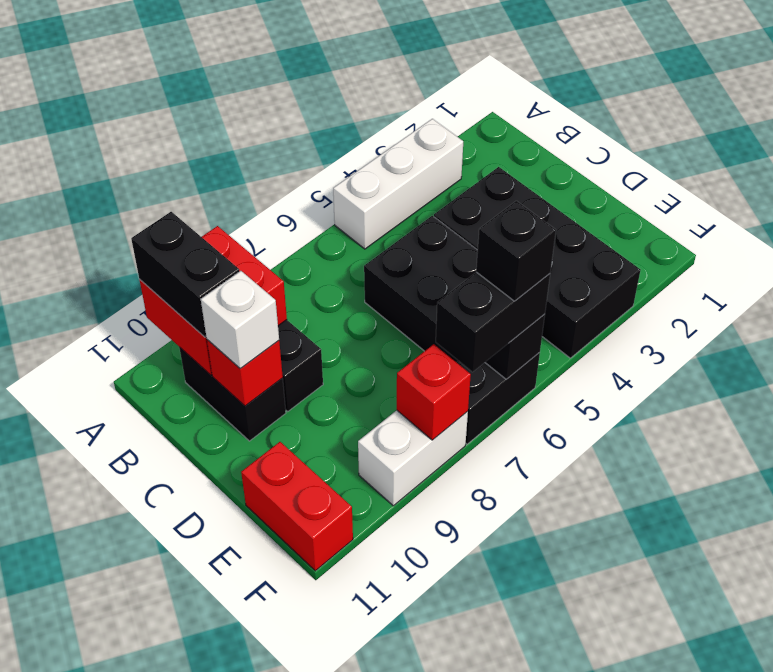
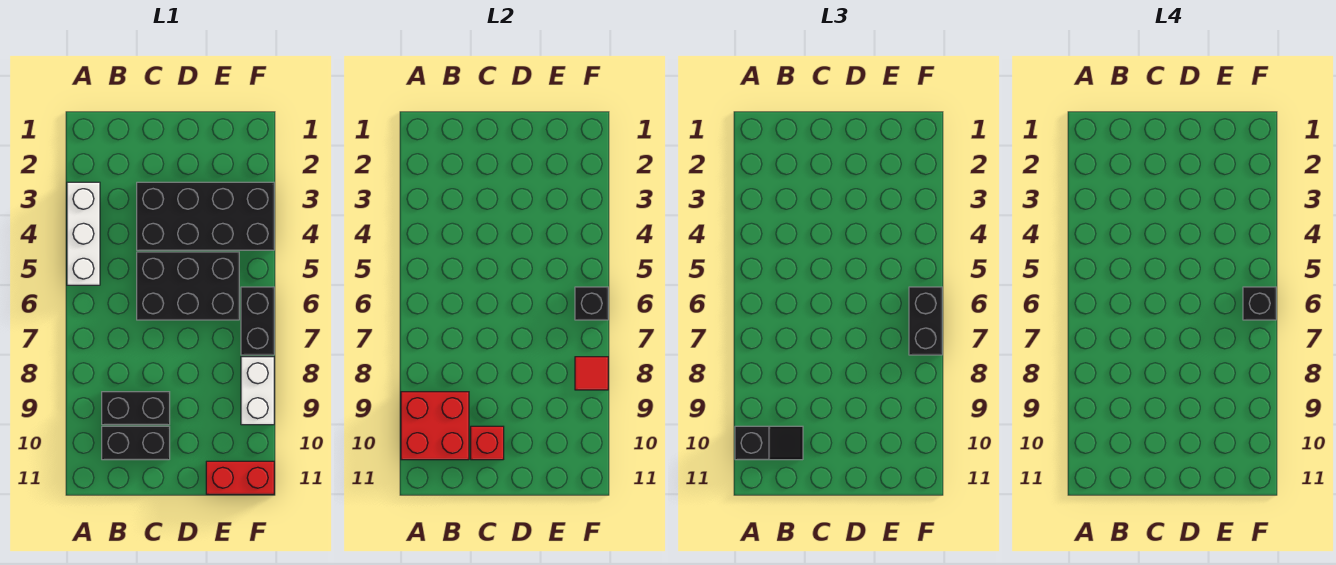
black 1x2 brick [131,212,239,337] -> black 1x2 slope [735,426,803,460]
white 1x1 brick [201,271,279,369] -> none
red 1x1 brick [397,344,471,440] -> red 1x1 tile [575,357,608,390]

